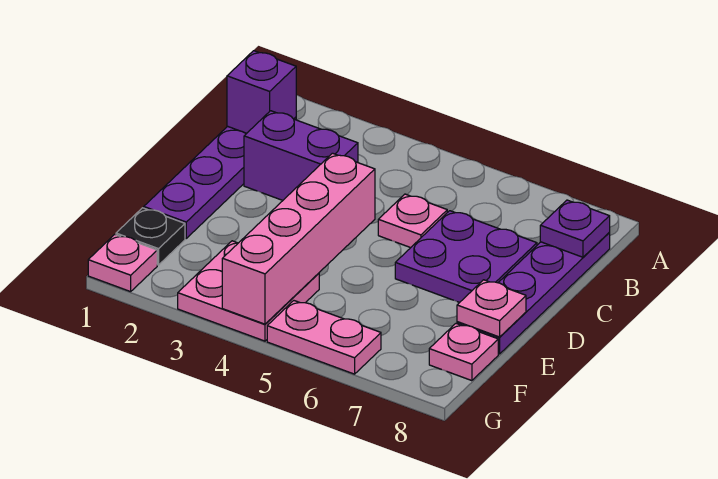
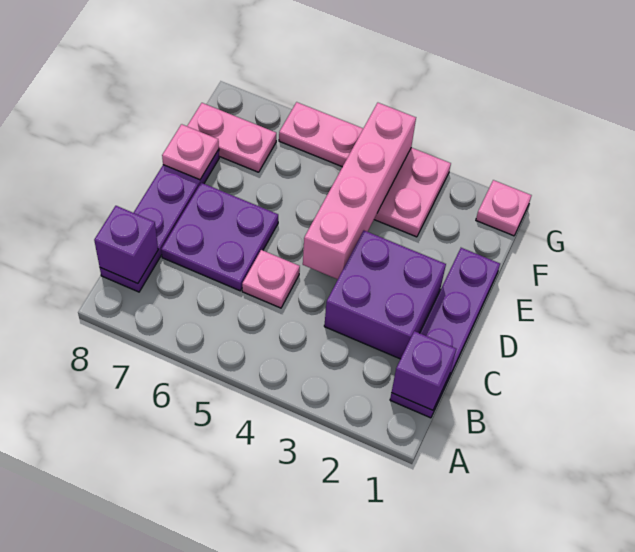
purple 1x1 plate [540,200,610,257] -> purple 1x1 brick [94,206,158,284]
purple 1x2 brick [244,111,358,200] -> purple 2x2 brick [324,231,446,359]
black 1x1 plate [116,208,185,265] -> none
pink 1x1 plate [429,324,498,381] -> pink 1x2 plate [187,103,276,172]

